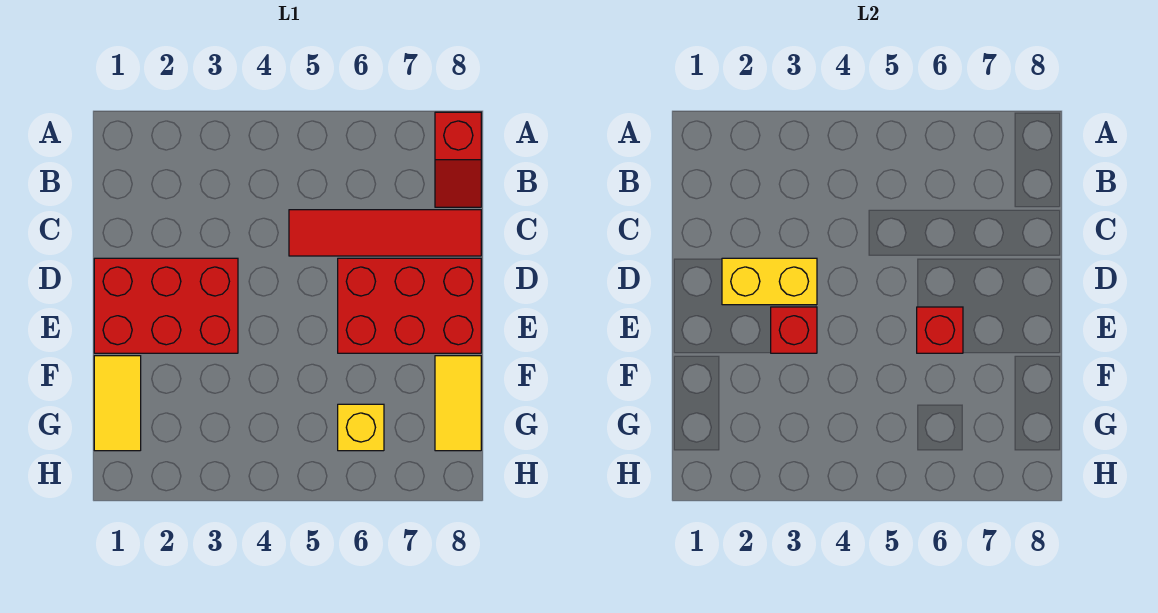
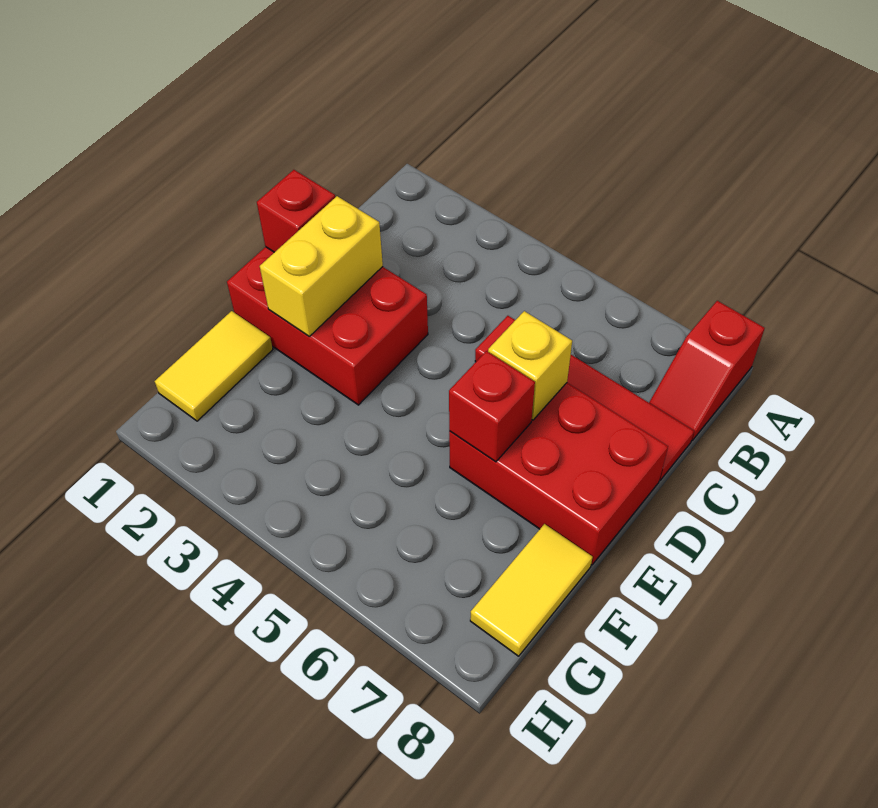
yellow 1x2 brick [722,258,817,305] -> yellow 1x2 brick turned to [260,196,383,336]
red 1x1 brick [771,307,817,353] -> red 1x1 brick moved to [257,170,335,252]
yellow 1x1 brick [338,404,384,451] -> yellow 1x1 brick moved to [488,311,572,420]

